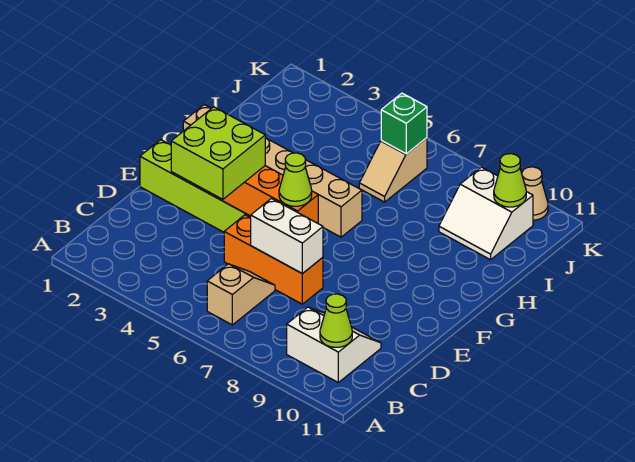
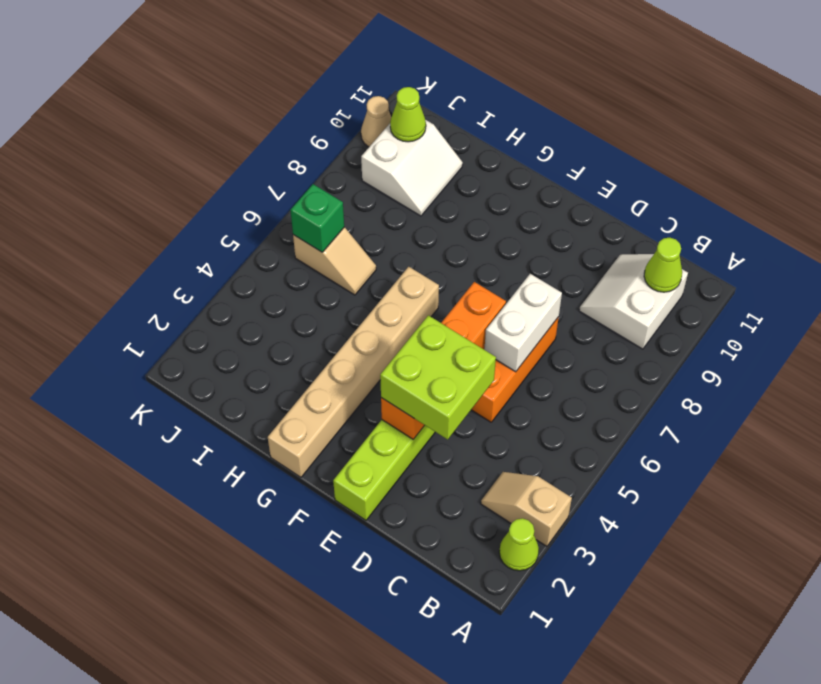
tan 1x2 slope [207,264,275,325] -> tan 1x2 slope moved to [481,472,572,546]
lime 1x1 cone [279,153,312,206] -> lime 1x1 cone moved to [499,518,539,571]

